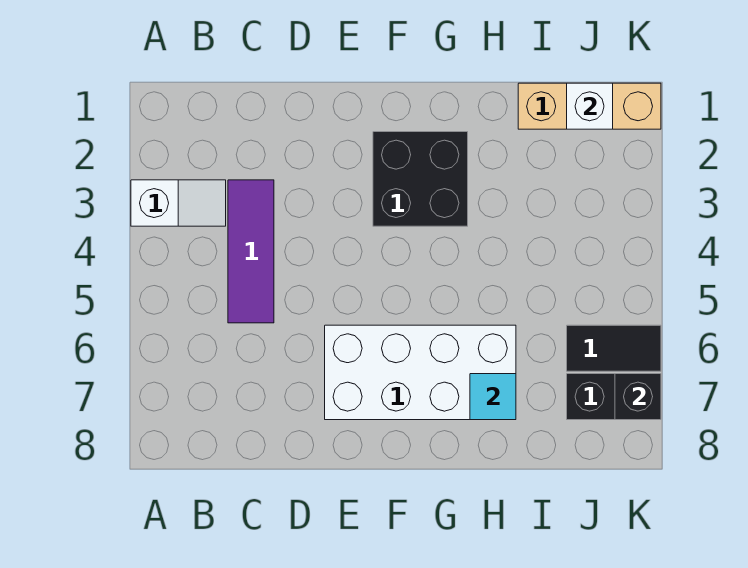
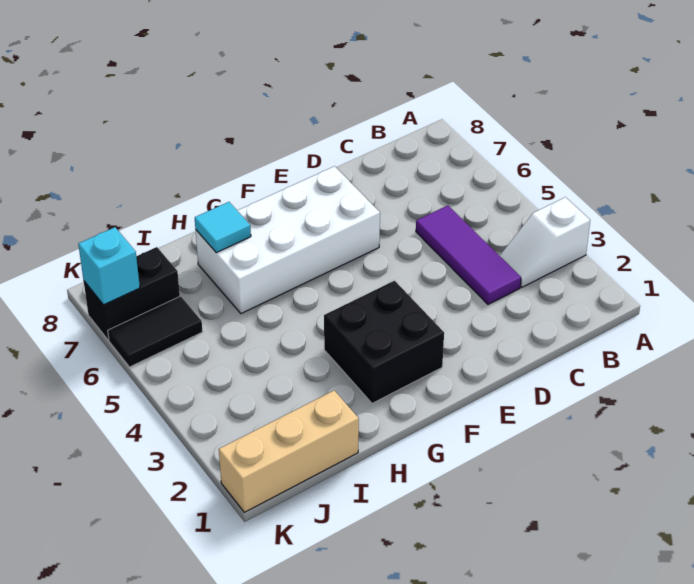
white 1x1 brick [567,83,613,129] -> none
black 1x1 brick [615,374,661,420] -> cyan 1x1 brick [78,227,140,305]

